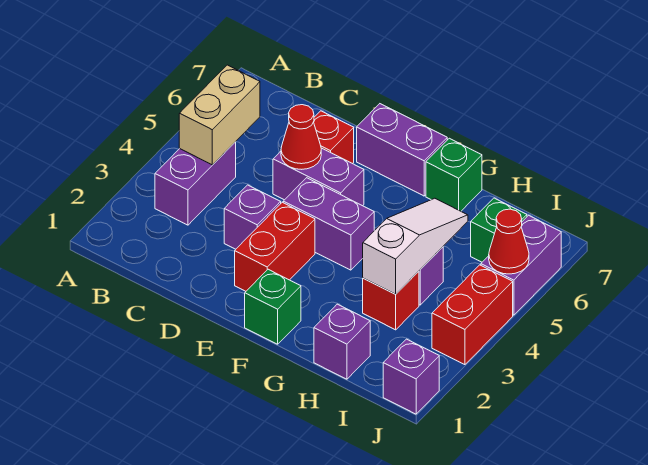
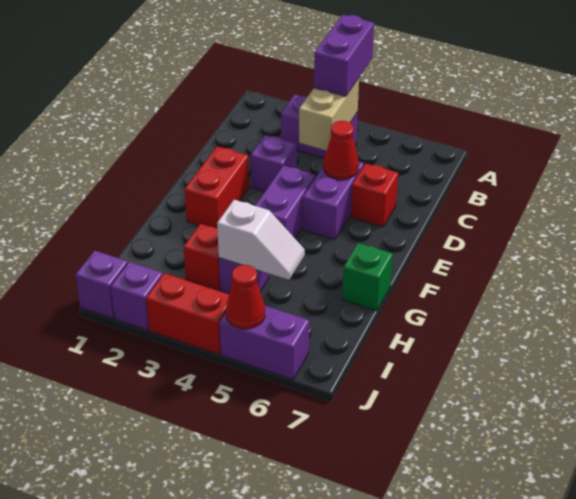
tan 1x2 brick [179,65,260,165] -> tan 1x2 brick turned to [299,78,359,151]
red 1x2 brick [235,202,315,291] -> red 1x2 brick turned to [185,146,249,229]
purple 1x2 brick [357,104,447,196] -> purple 1x2 brick moved to [314,15,374,96]
green 1x1 brick [245,269,301,344] -> none
purple 1x1 brick [314,304,370,379] -> purple 1x1 brick moved to [111,262,163,330]
white 1x3 slope [363,198,468,294] -> white 1x2 slope [217,200,305,280]
green 1x1 brick [471,198,527,262] -> none

